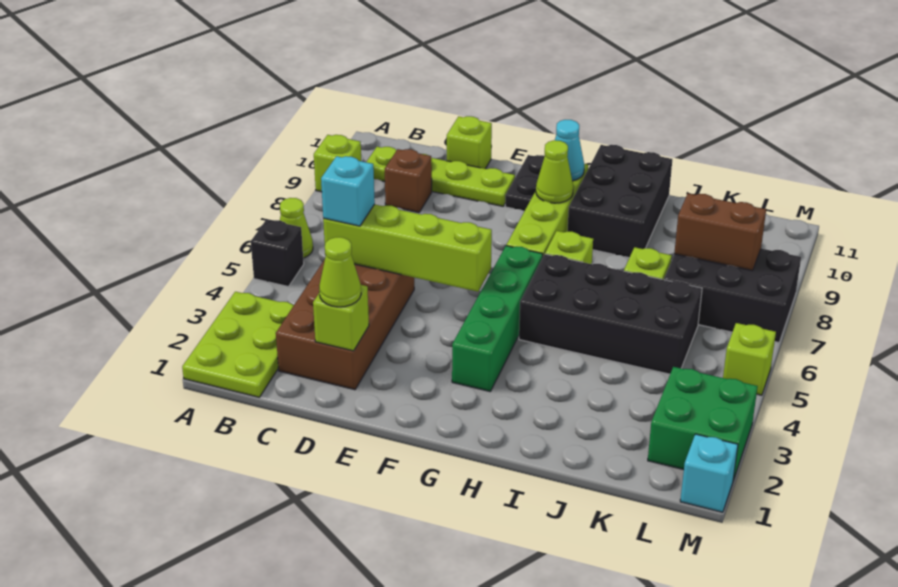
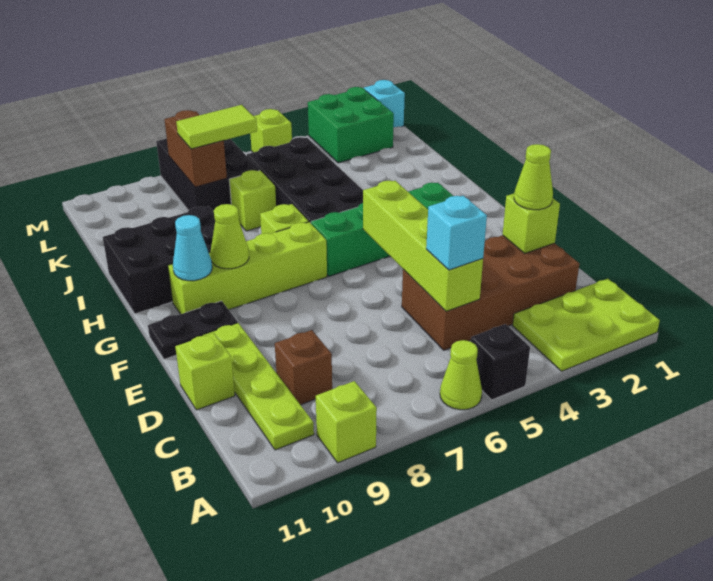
none -> lime 1x2 tile [176,105,257,149]

